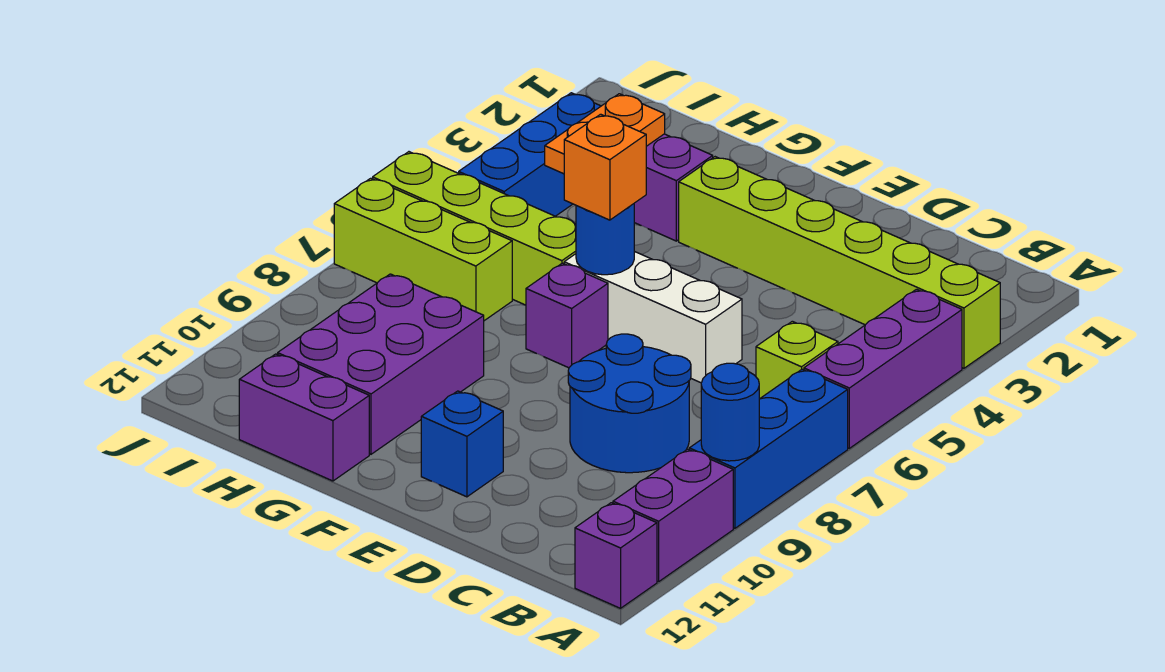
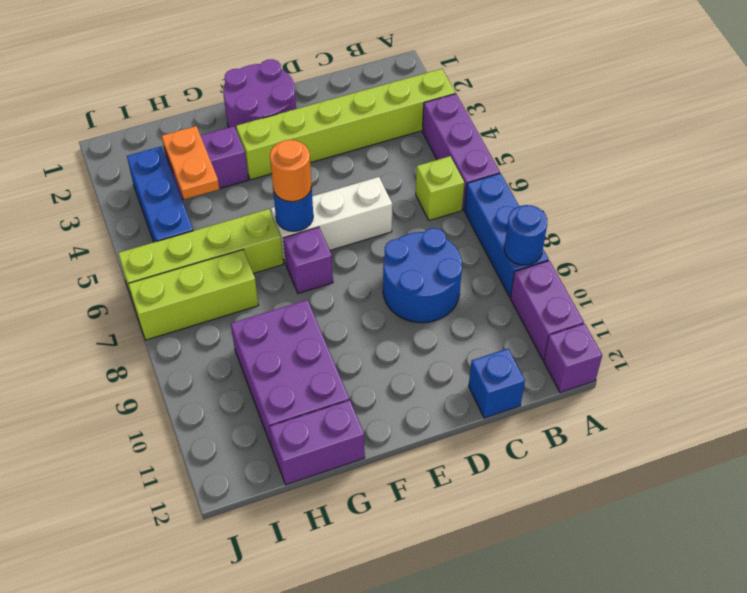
none -> purple 2x2 round brick [223,59,296,131]
blue 1x1 brick [421,391,503,497] -> blue 1x1 brick moved to [469,349,525,418]
orange 1x1 brick [564,114,646,220] -> orange 1x1 round brick [270,140,312,202]

